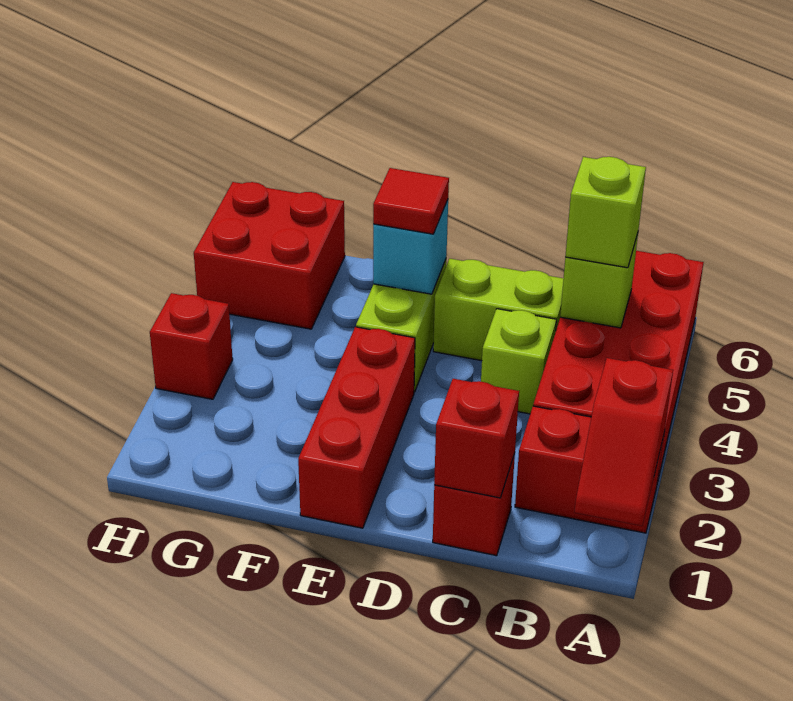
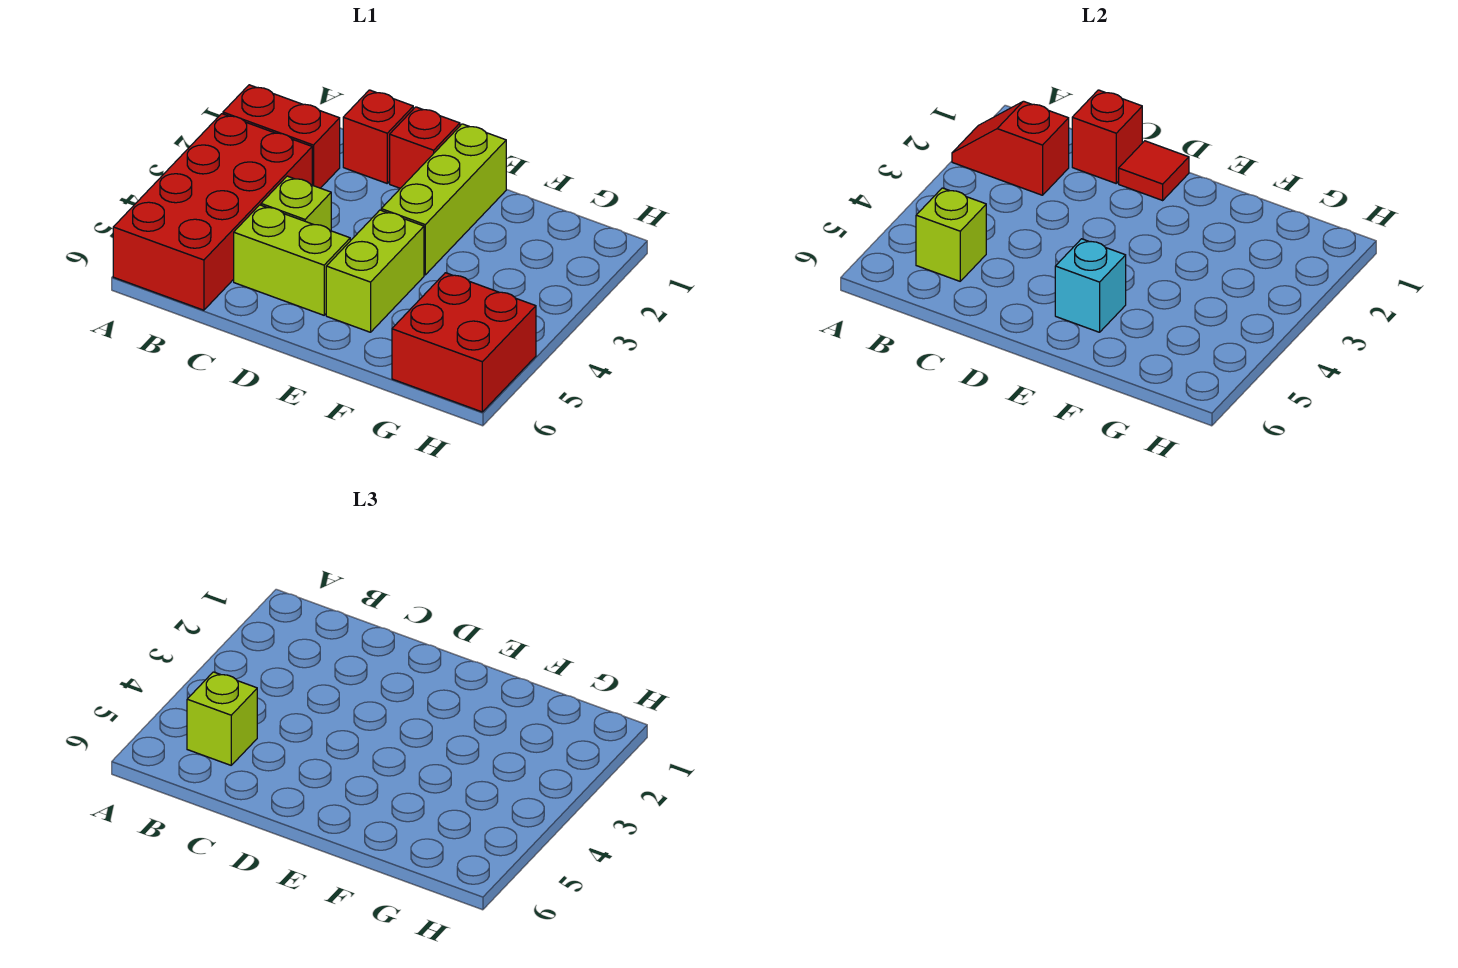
red 1x2 slope [574,358,673,526] -> red 1x2 slope turned to [952,101,1069,195]
red 1x3 brick [298,327,415,528] -> lime 1x3 brick [381,124,506,275]
red 1x1 tile [373,168,449,234] -> red 1x1 tile moved to [1119,141,1189,200]
red 1x1 brick [150,293,233,399] -> red 1x1 brick moved to [390,107,460,188]

